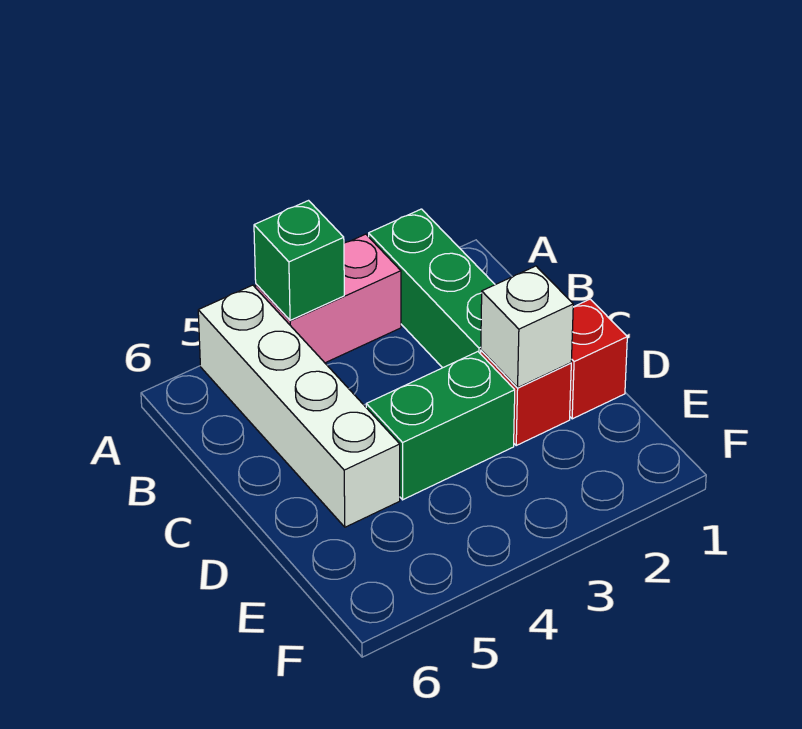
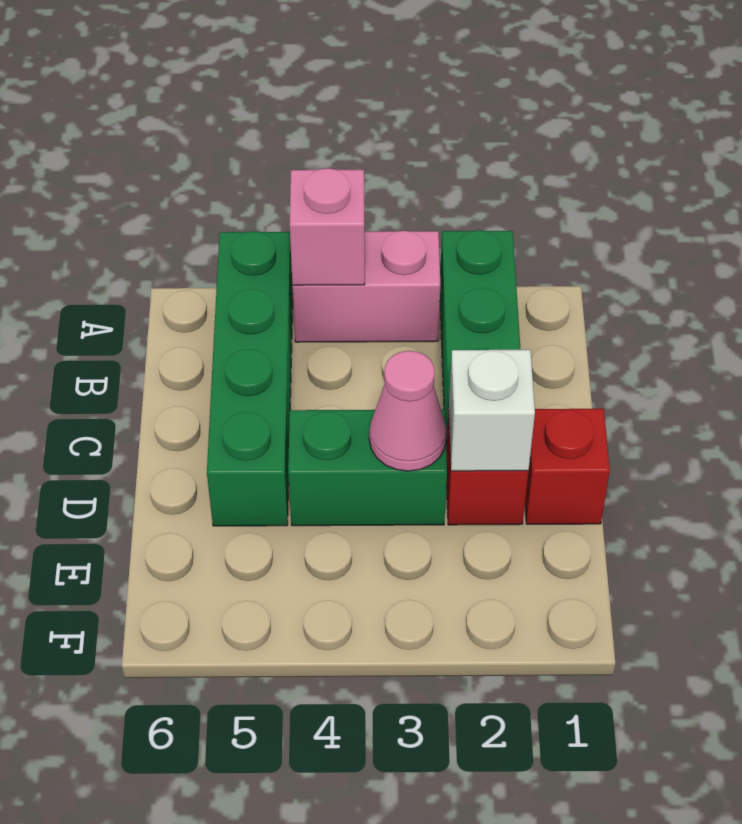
green 1x1 brick [254,201,344,320] -> pink 1x1 brick [290,168,365,285]
white 1x4 brick [198,285,400,527] -> green 1x4 brick [207,231,293,526]
none -> pink 1x1 cone [369,351,447,471]

